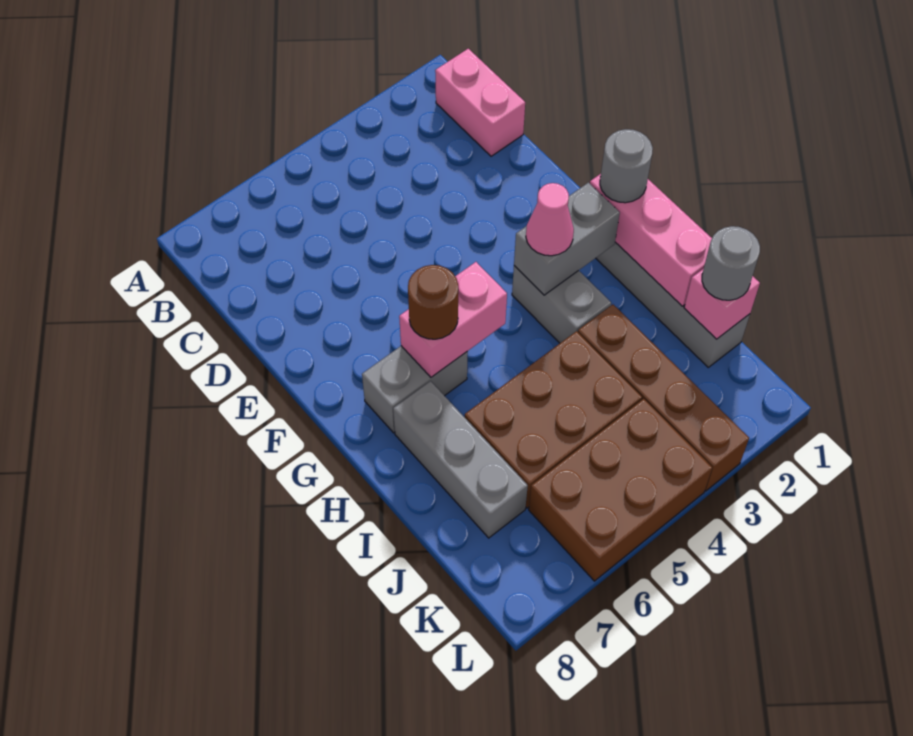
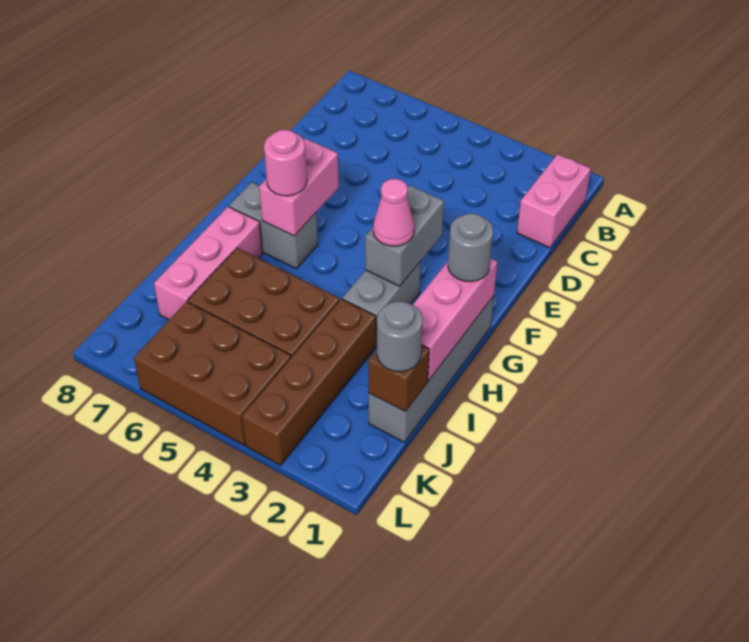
grey 1x2 brick [514,182,620,295] -> grey 1x2 brick turned to [365,185,444,286]
pink 1x2 brick [399,262,507,377] -> pink 1x2 brick turned to [259,139,339,236]
brown 1x1 round brick [408,265,458,339] -> pink 1x1 round brick [264,130,307,196]
grey 1x3 brick [393,381,528,538] -> pink 1x3 brick [154,207,262,320]
pink 1x1 brick [684,269,760,339] -> brown 1x1 brick [368,345,429,411]

